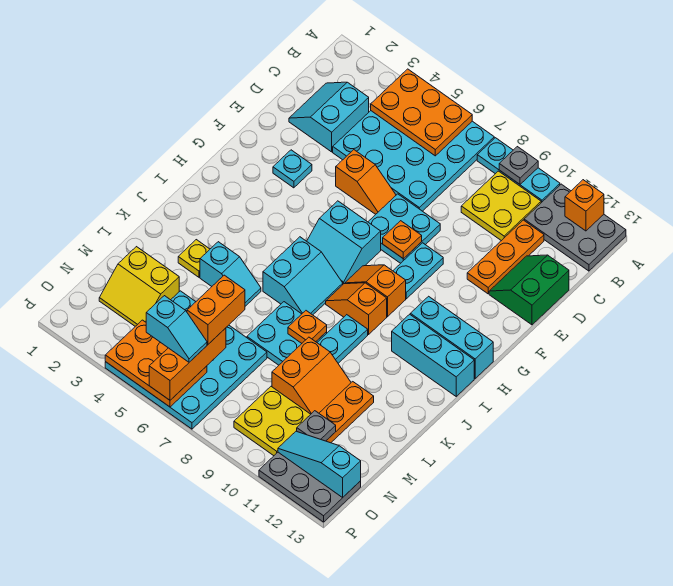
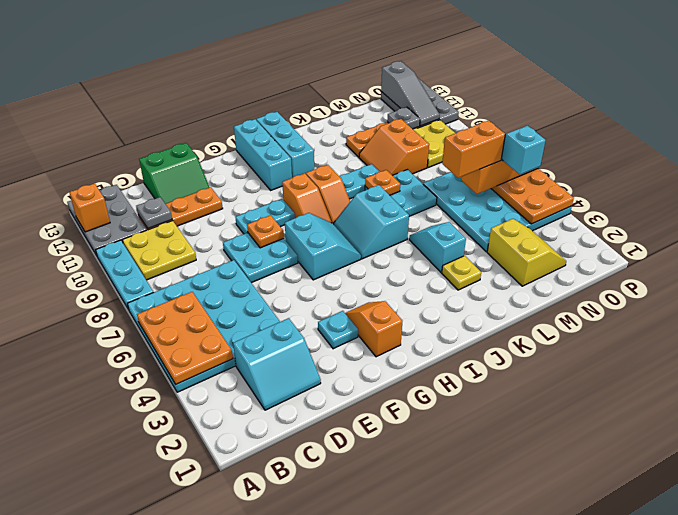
grey 1x1 plate [499,147,538,184] -> grey 1x1 plate moved to [136,197,172,229]
orange 1x2 slope [336,150,396,214] -> orange 1x2 slope moved to [345,301,402,357]
cyan 2x2 slope [263,237,343,315] -> cyan 2x2 slope turned to [334,185,409,259]
orange 2x2 slope [272,337,351,414] -> orange 2x2 slope turned to [359,119,429,175]
cyan 1x3 slope [278,431,361,497] -> grey 1x3 slope [381,61,440,126]

